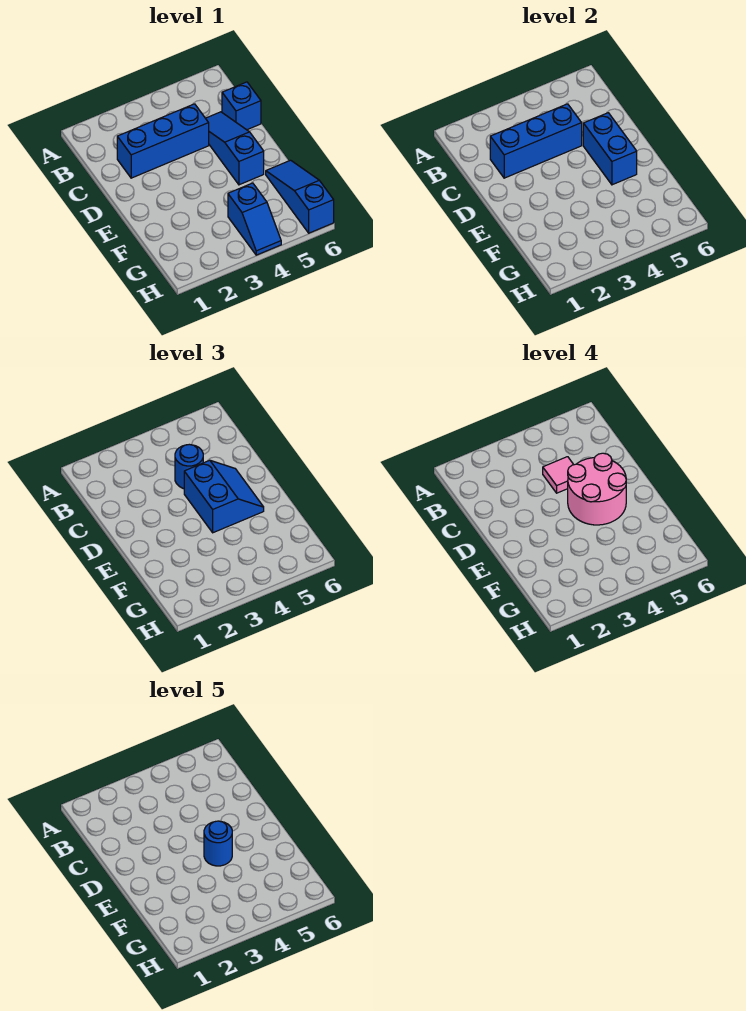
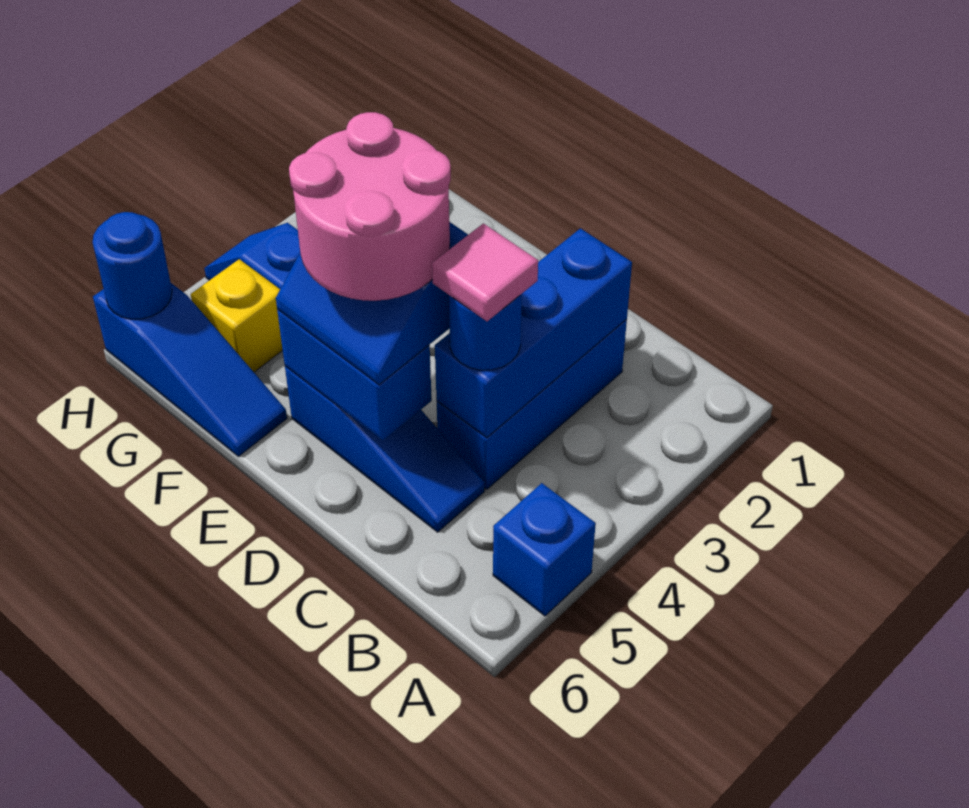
blue 1x1 brick [222,82,261,130] -> blue 1x1 brick moved to [493,483,596,616]
blue 1x1 round brick [204,821,232,866] -> blue 1x1 round brick moved to [93,212,172,319]
none -> yellow 1x1 brick [191,259,283,372]

